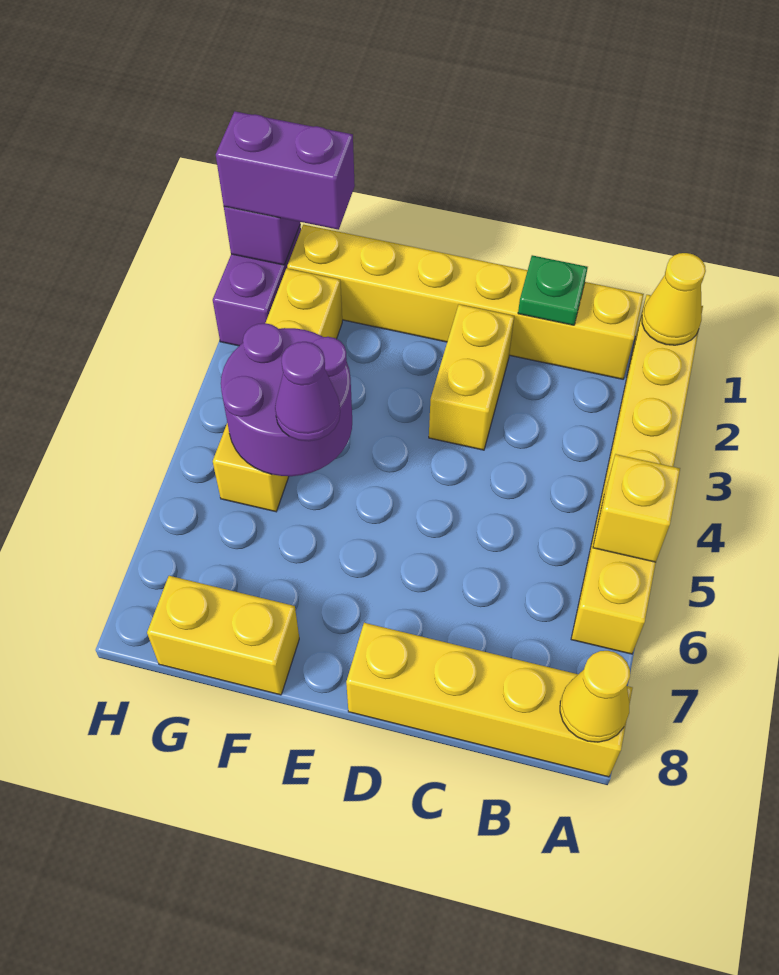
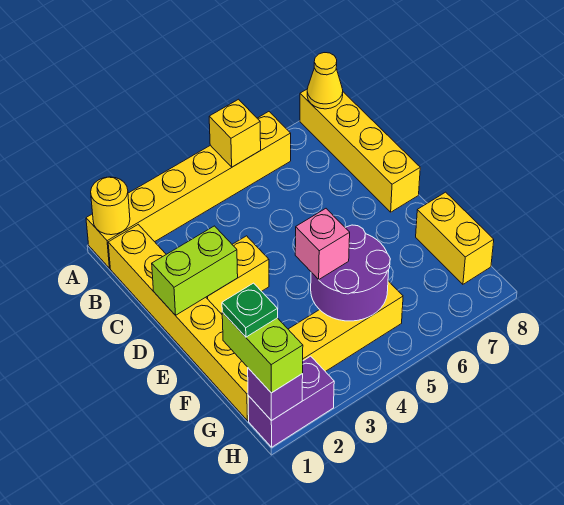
yellow 1x1 cone [642,253,706,345] -> yellow 1x1 round brick [91,177,130,235]
green 1x1 plate [518,255,588,325] -> green 1x1 plate moved to [222,283,278,337]
none -> lime 1x2 brick [152,226,238,315]
none -> pink 1x1 brick [295,209,350,280]
purple 1x1 cone [275,342,340,441] -> none
purple 1x2 brick [216,112,355,230] -> lime 1x2 brick [222,312,303,393]

